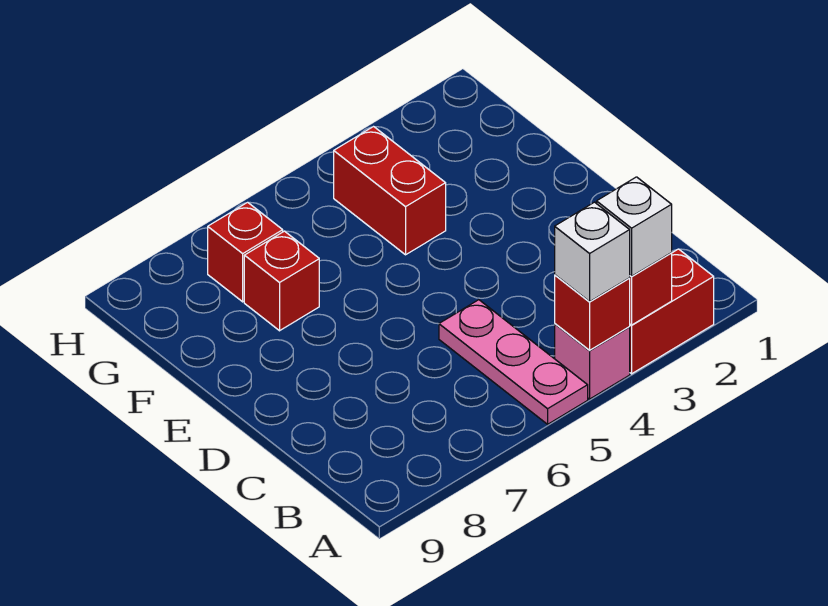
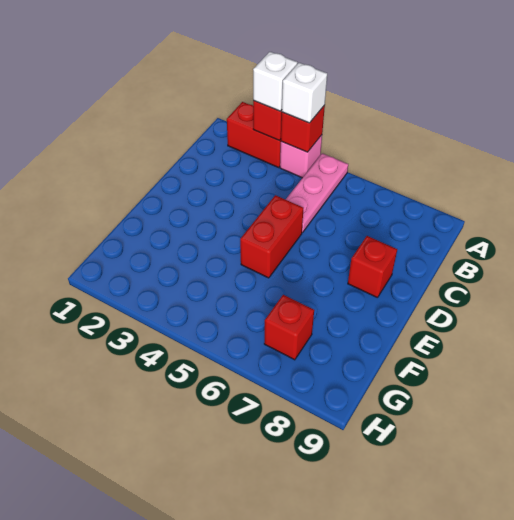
red 1x2 brick [334,127,446,255] -> red 1x2 brick moved to [240,195,303,278]
red 1x1 brick [244,231,319,331] -> red 1x1 brick moved to [348,236,397,298]

